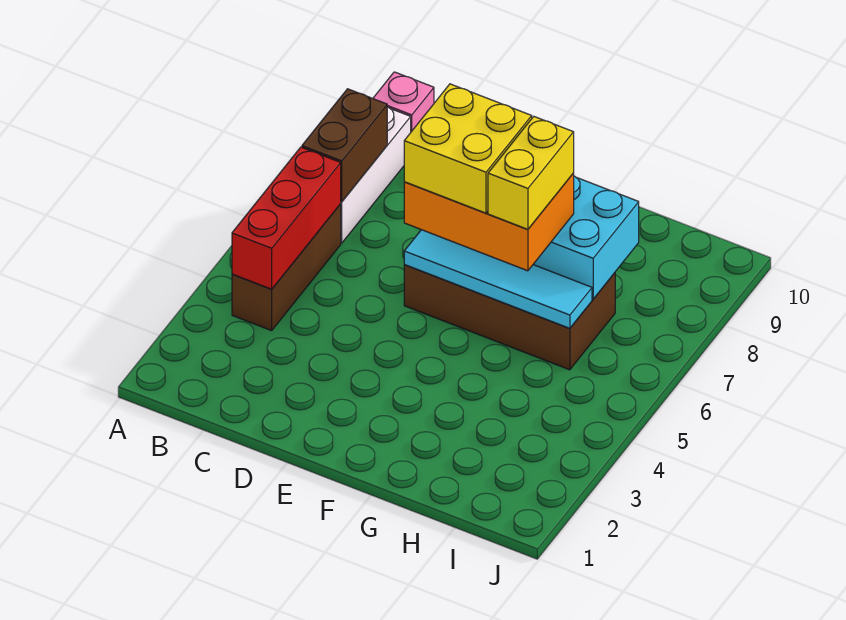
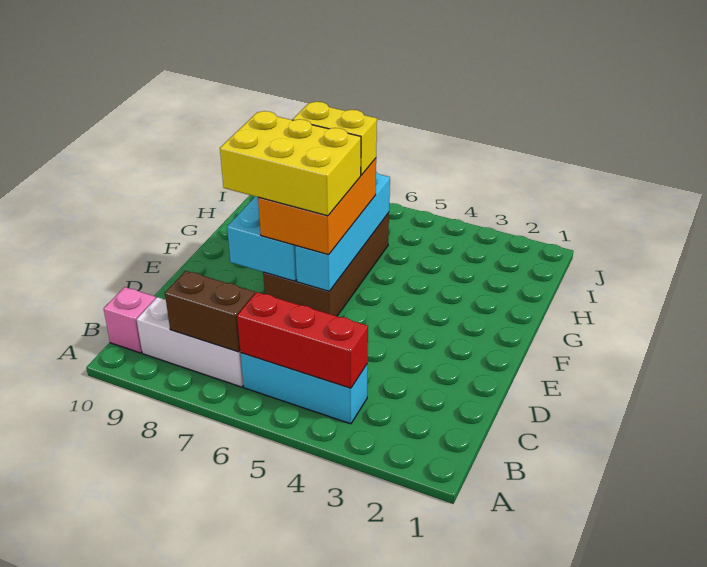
brown 1x3 brick [232,204,341,331] -> cyan 1x3 brick [241,353,368,424]
cyan 1x4 tile [404,230,592,329] -> cyan 1x4 brick [295,172,390,291]
yellow 2x2 brick [404,84,532,213] -> yellow 2x3 brick [220,111,361,216]

